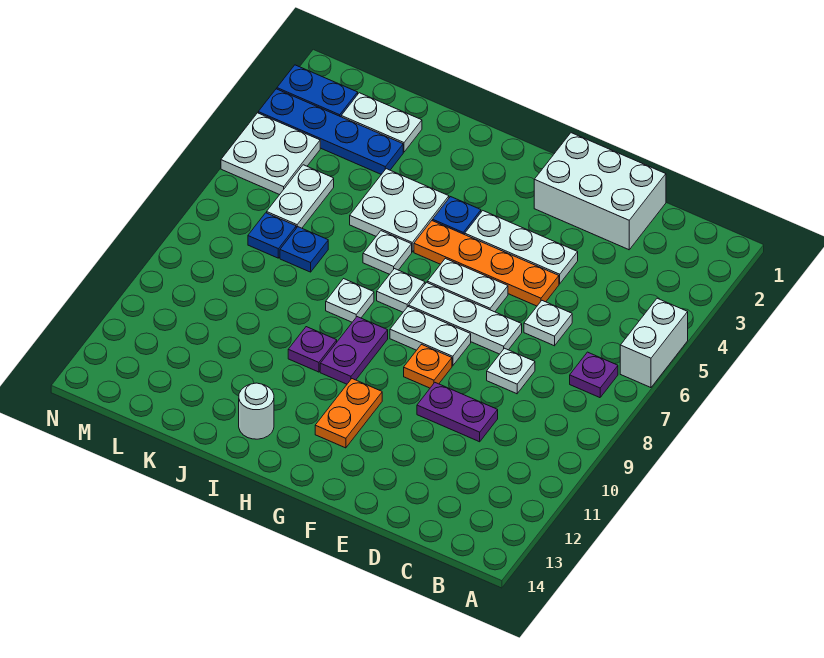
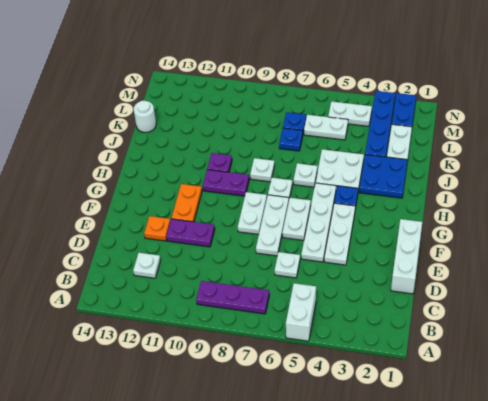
white 1x2 brick [620,298,688,388] -> white 1x2 brick turned to [286,283,316,341]
purple 1x1 plate [570,352,618,398] -> purple 1x3 plate [196,281,269,314]
white 2x3 brick [534,133,666,250] -> white 1x3 brick [391,219,422,294]
white 1x1 plate [487,348,535,394] -> white 1x1 plate moved to [133,253,161,278]
purple 1x2 plate [417,383,498,442] -> purple 1x2 plate turned to [166,219,215,247]
orange 1x4 plate [414,221,559,306] -> white 1x4 plate [301,183,336,262]
orange 1x1 plate [404,344,452,388] -> orange 1x1 plate moved to [144,216,170,241]
orange 1x2 plate [315,379,382,448] -> orange 1x2 plate turned to [171,184,202,222]
none -> blue 2x2 plate [359,155,408,198]
white 1x1 round brick [239,383,274,439] -> white 1x1 round brick moved to [134,101,156,132]
white 2x2 plate [221,113,320,195] -> white 1x2 plate [328,101,372,126]

